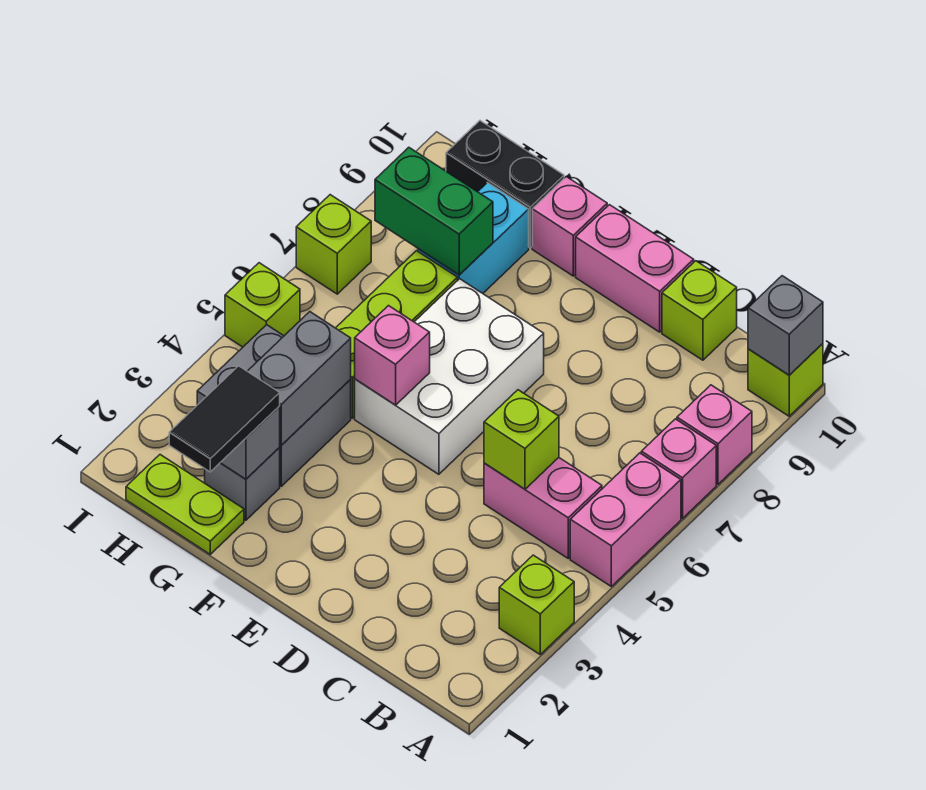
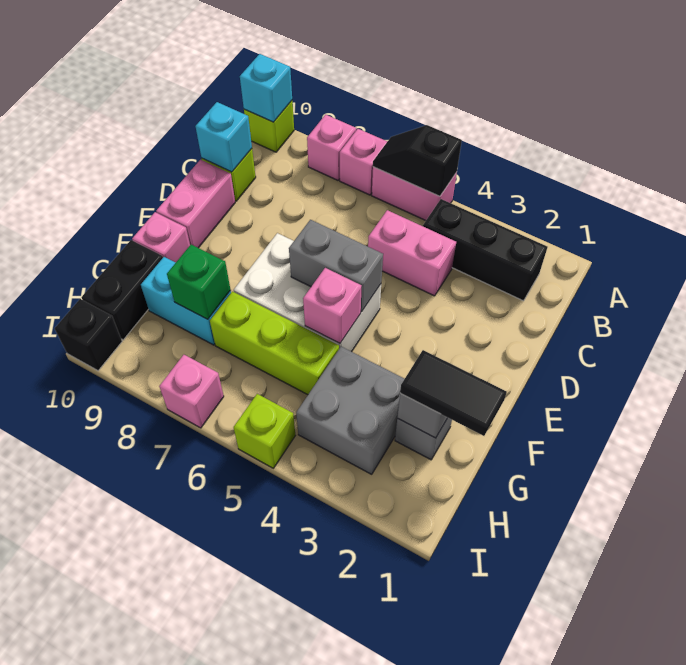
lime 1x1 brick [499,555,574,654] -> none
none -> black 1x2 slope [373,125,462,196]
grey 1x1 brick [748,276,823,375] -> cyan 1x1 brick [240,54,292,122]
none -> black 1x3 brick [423,199,547,301]
pink 1x2 brick [484,458,602,558] -> pink 1x2 brick turned to [368,210,456,296]
lime 1x1 brick [484,390,559,489] -> none
none -> cyan 1x1 brick [195,102,252,172]
lime 1x2 plate [126,455,244,554] -> none
grey 1x2 brick [247,312,351,445] -> grey 1x2 brick moved to [289,220,383,312]
green 1x2 brick [375,147,493,275] -> green 1x1 brick [167,245,230,319]
lime 1x1 brick [296,195,371,294] -> pink 1x1 brick [159,355,224,428]
none -> black 1x1 brick [55,299,122,371]

